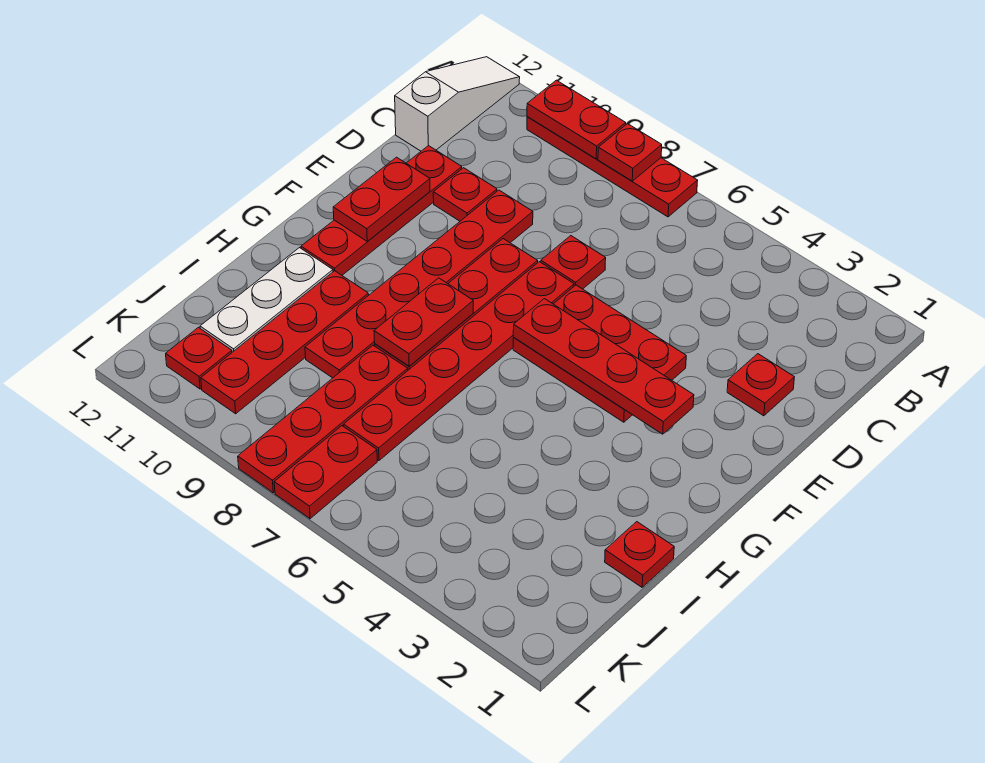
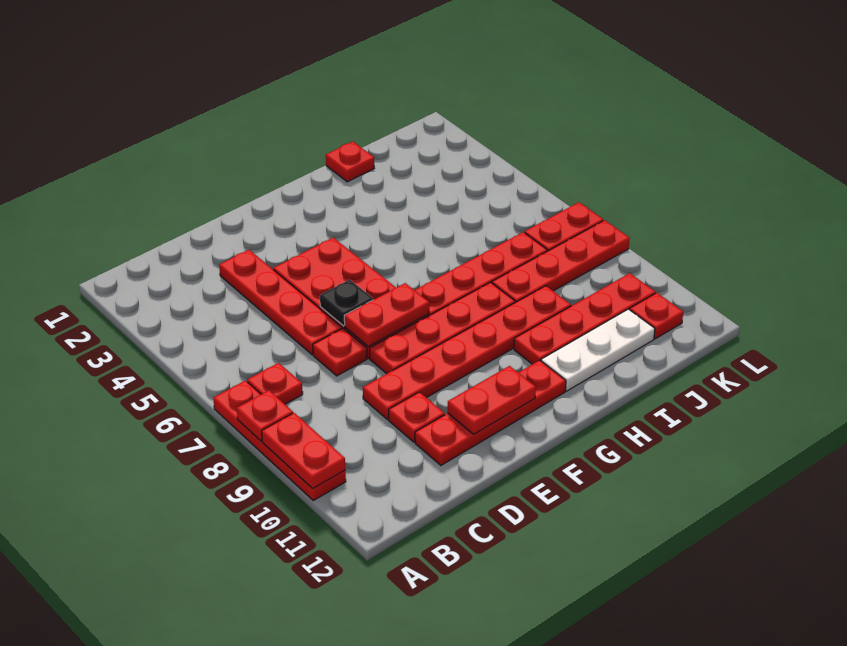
white 1x3 slope [395,57,520,151] -> none
red 1x1 plate [727,354,794,416] -> red 1x1 plate moved to [247,363,303,404]
none -> black 1x1 plate [320,280,373,326]
red 1x4 plate [513,299,694,434] -> red 1x4 plate moved to [219,250,342,355]
red 1x2 plate [374,278,473,366] -> red 1x2 plate moved to [344,283,429,347]

